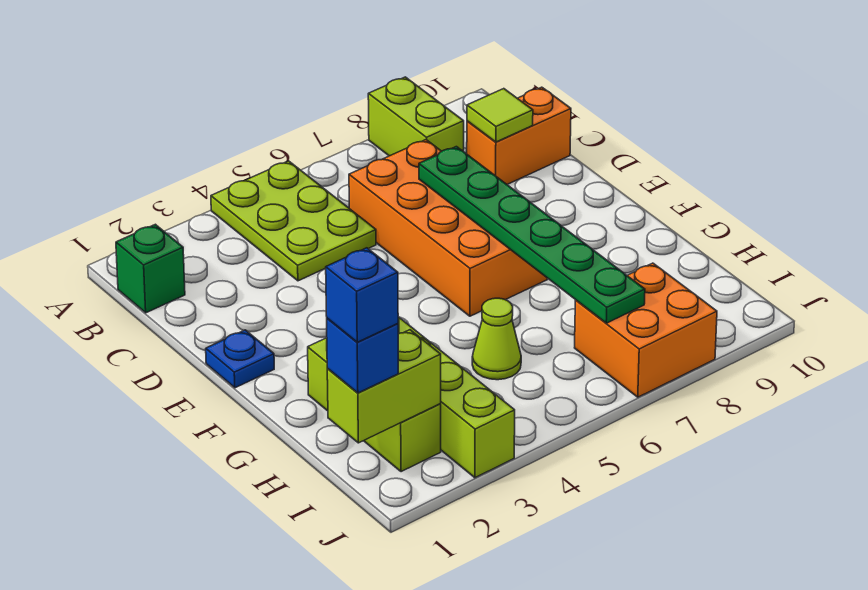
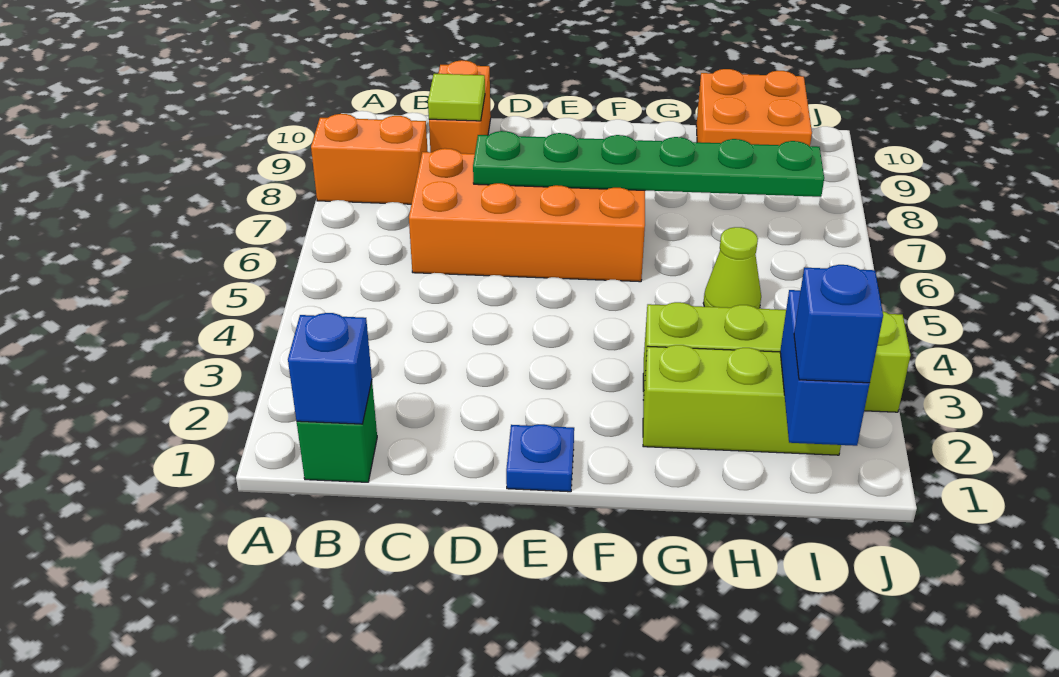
lime 2x3 plate [211,161,376,281] -> none
lime 1x2 brick [368,77,464,156] -> orange 1x2 brick [311,114,428,204]
lime 1x2 brick [327,330,441,443] -> blue 1x2 brick [780,290,870,446]
blue 1x1 brick [326,248,398,342] -> blue 1x1 brick moved to [288,313,372,424]
orange 2x2 brick [575,263,717,397] -> orange 2x2 brick moved to [696,69,812,146]

